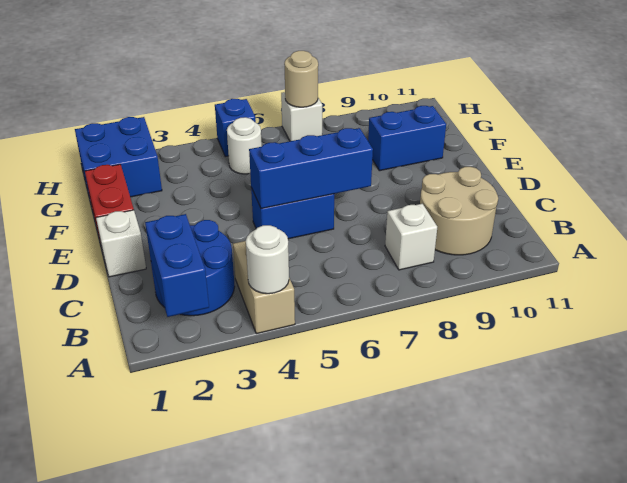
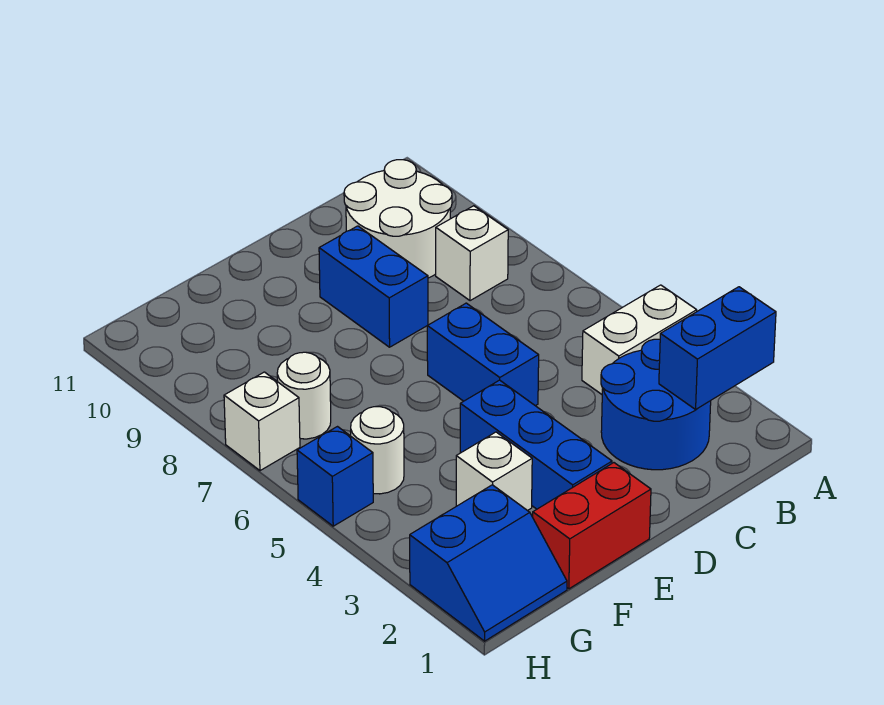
tan 1x2 brick [233,241,295,334] -> white 1x2 brick [582,285,697,394]
white 1x1 round brick [246,225,289,294] -> white 1x1 round brick moved to [277,352,331,439]
tan 2x2 round brick [420,167,498,255] -> white 2x2 round brick [344,160,452,278]
white 1x1 brick [96,210,146,277] -> white 1x1 brick moved to [456,432,532,511]
blue 1x3 brick [249,128,373,209] -> blue 1x3 brick moved to [460,380,612,509]
blue 1x2 brick [368,106,446,171] -> blue 1x2 brick moved to [319,226,428,347]
blue 2x2 brick [75,117,162,197] -> blue 2x2 slope [410,485,567,641]
tan 1x1 round brick [284,51,318,107] -> none

